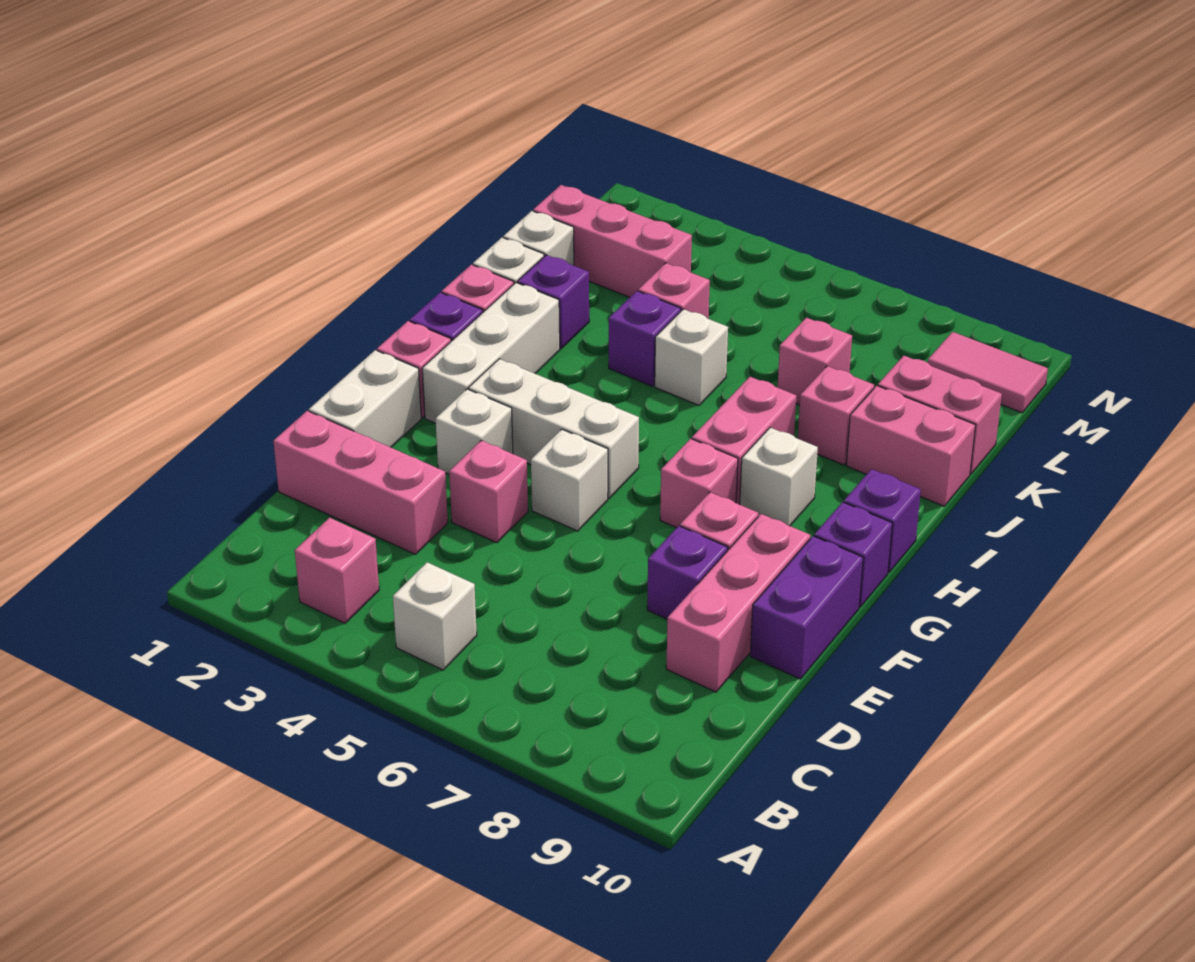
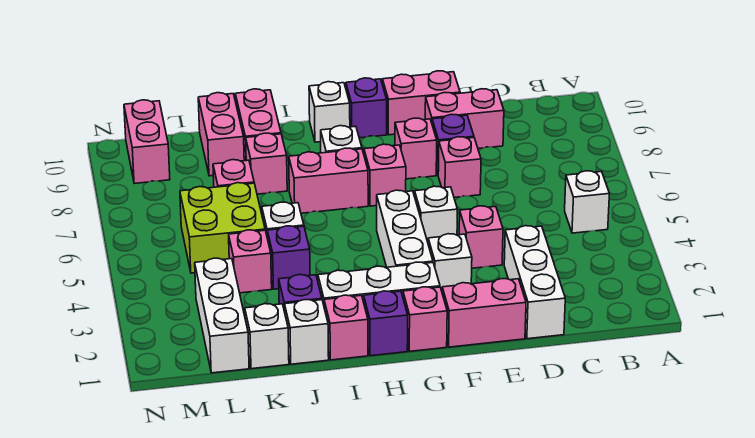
pink 1x1 brick [295,518,379,623] -> pink 1x1 brick moved to [438,137,481,198]
pink 1x3 brick [273,411,448,554] -> white 1x3 brick [504,226,565,339]
pink 1x3 brick [666,514,810,692] -> pink 1x2 brick [425,89,504,149]
white 1x2 brick [309,350,421,447] -> pink 1x2 brick [442,279,526,347]
purple 1x2 brick [750,536,863,679] -> pink 1x2 brick [382,71,460,135]
purple 1x1 brick [844,469,921,573] -> white 1x1 brick [309,82,350,142]
none -> lime 2x2 brick [180,183,265,273]
pink 1x3 brick [533,185,692,297] -> white 1x3 brick [195,258,249,373]
pink 1x2 tile [928,332,1048,413] -> pink 1x2 brick [124,100,170,184]

